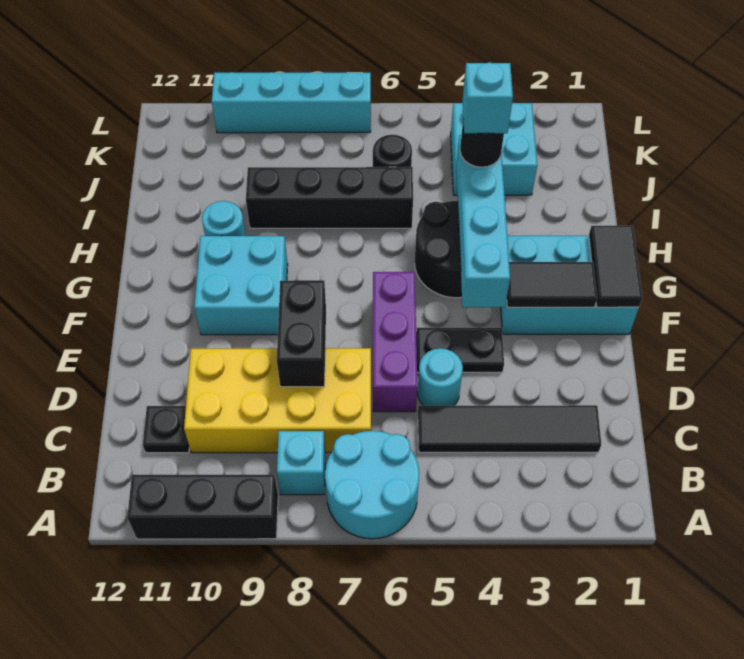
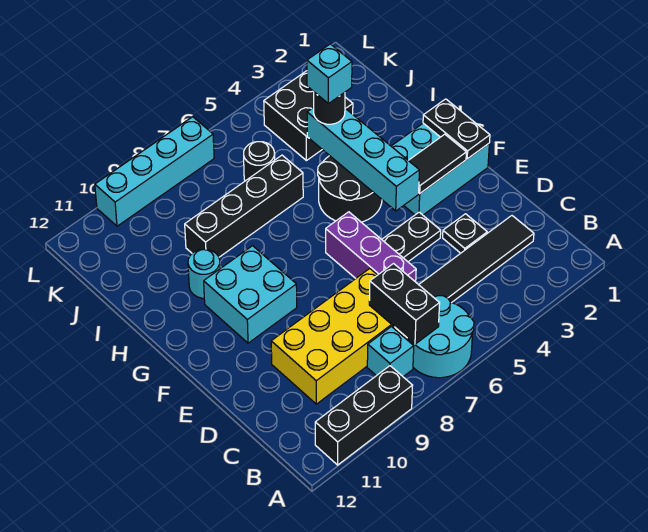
black 1x1 plate [143,406,189,453] -> black 1x1 plate moved to [443,214,487,253]
cyan 1x1 round brick [417,348,463,406] -> none
black 1x2 brick [277,280,326,387] -> black 1x2 brick moved to [369,264,440,344]
black 1x2 tile [589,226,642,307] -> black 1x2 plate [423,99,490,159]
cyan 2x2 brick [451,103,537,195] -> black 2x2 brick [264,71,353,161]

